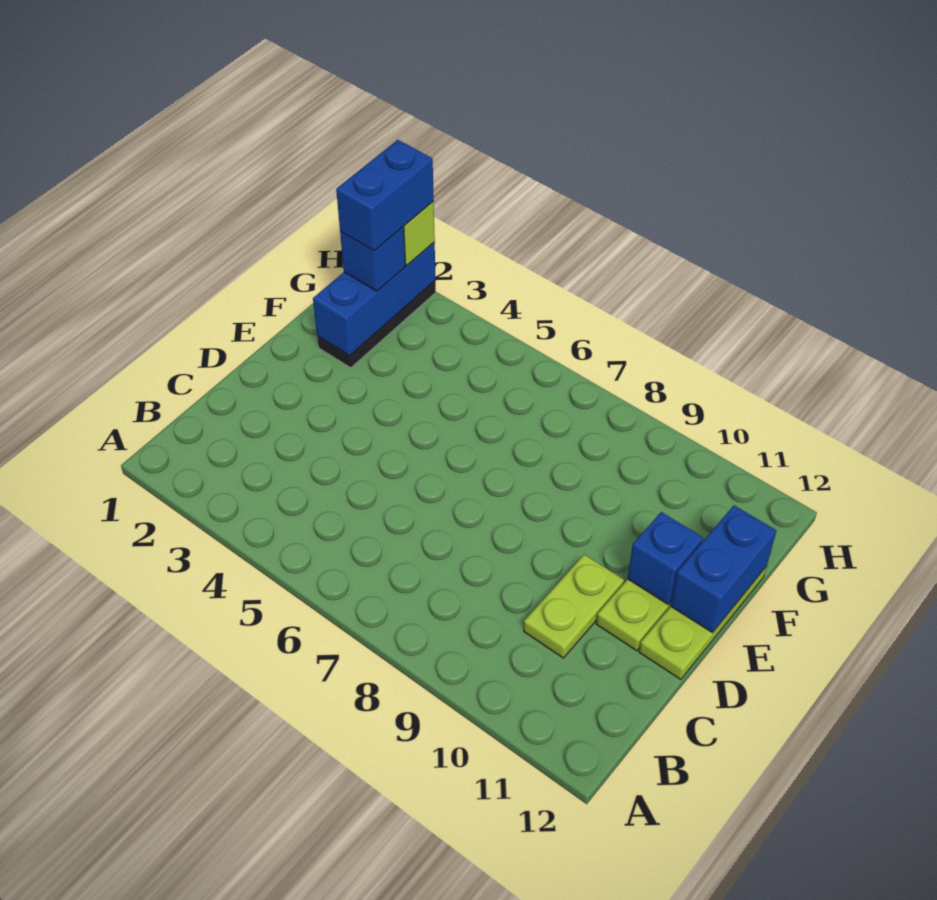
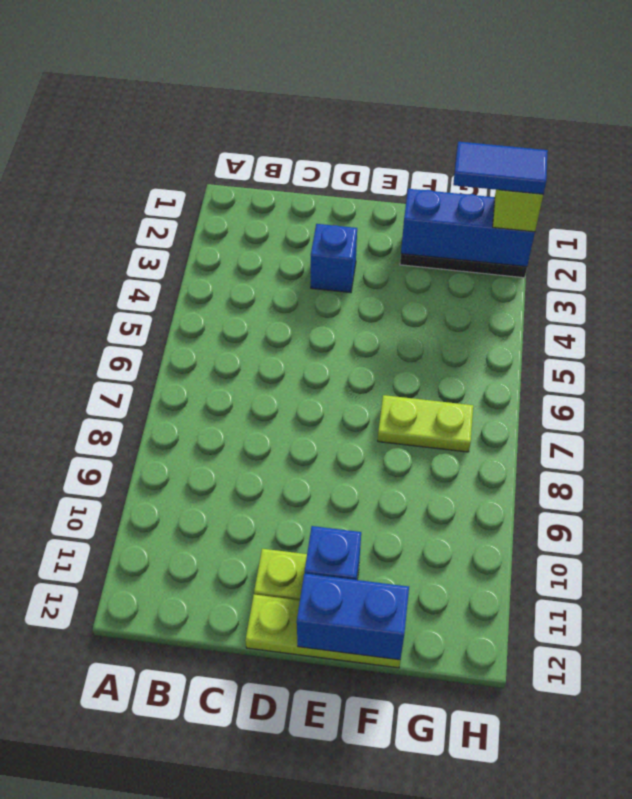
lime 1x2 plate [524,554,624,658] -> lime 1x2 plate moved to [378,395,473,452]
blue 1x1 brick [340,227,405,291] -> blue 1x1 brick moved to [311,224,357,293]
blue 1x2 brick [336,140,434,251] -> blue 1x2 tile [453,142,548,194]

